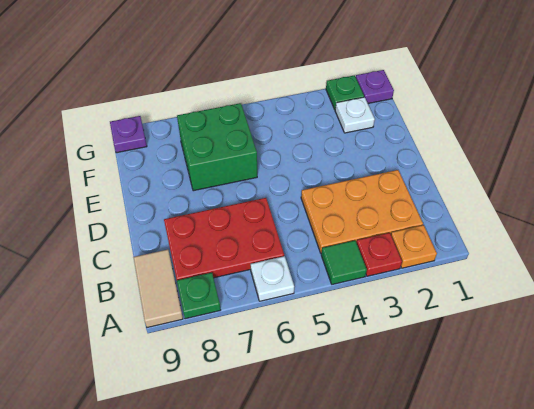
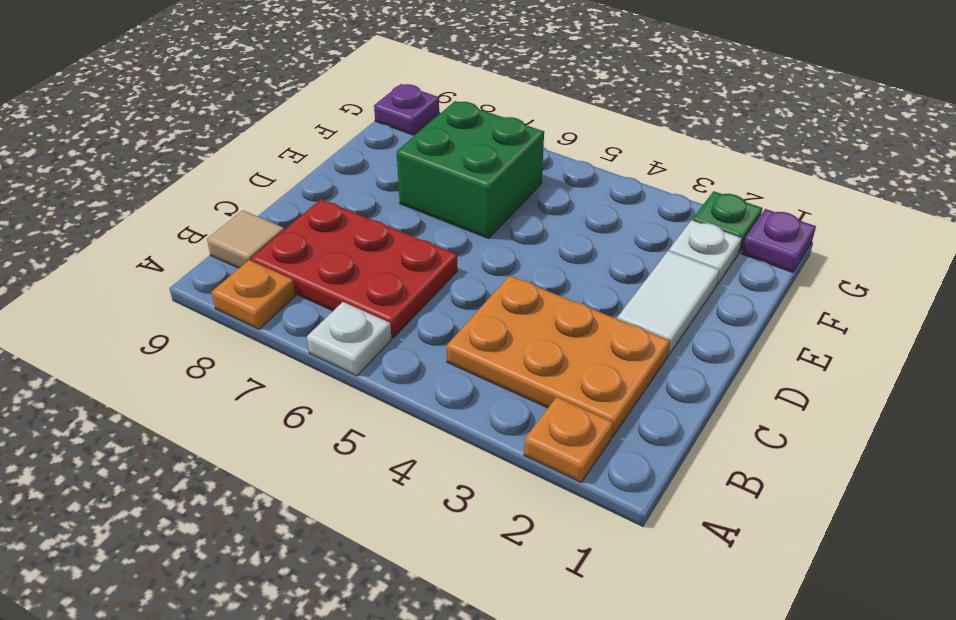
red 1x1 plate [356,233,402,276] -> none
green 1x1 tile [321,241,367,284] -> none
green 1x1 plate [177,273,220,319] -> orange 1x1 plate [212,260,295,329]
tan 1x2 tile [133,249,183,328] -> tan 1x1 tile [207,210,284,268]
none -> white 1x2 tile [617,251,719,356]

